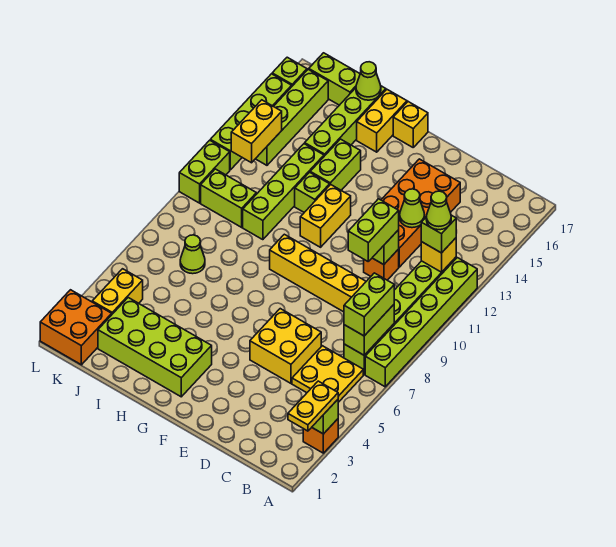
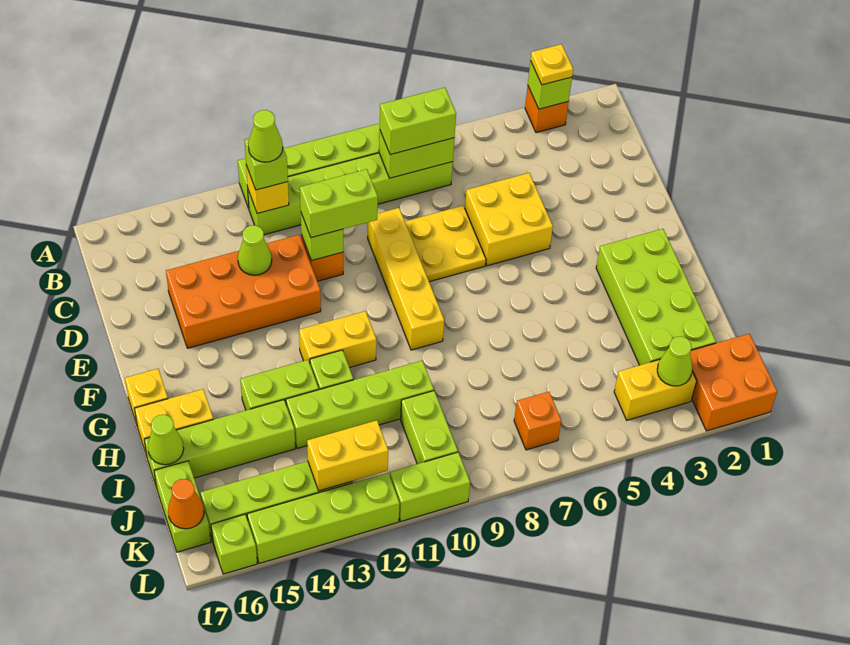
yellow 1x2 plate [288,381,338,431] -> yellow 1x1 plate [531,44,573,85]
yellow 2x2 plate [292,346,363,402] -> yellow 2x2 plate moved to [405,206,486,282]
lime 1x1 cone [180,235,205,274] -> lime 1x1 cone moved to [657,336,692,386]
none -> orange 1x1 brick [514,392,561,450]
none -> orange 1x1 cone [168,479,204,529]

